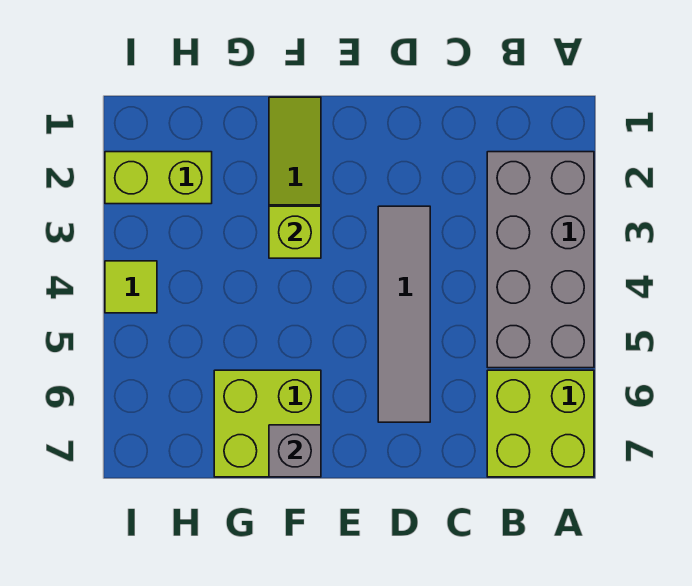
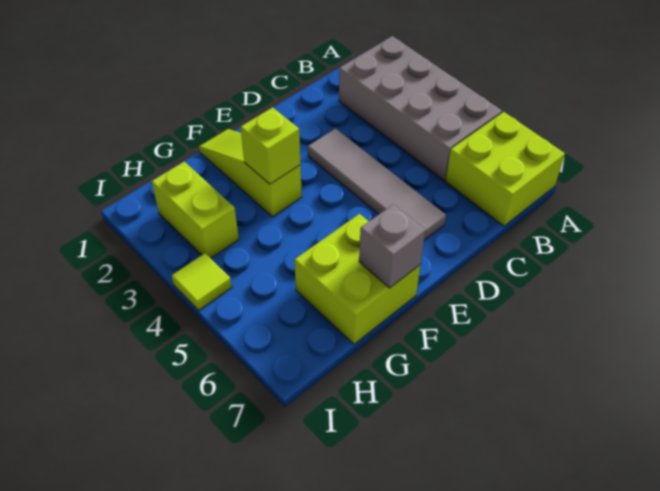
lime 1x2 brick [105,152,212,204] -> lime 1x2 brick turned to [152,162,239,258]

